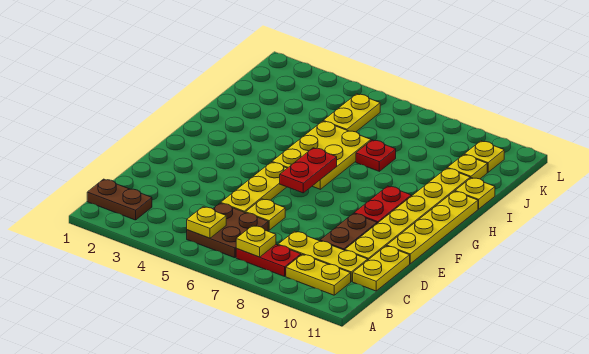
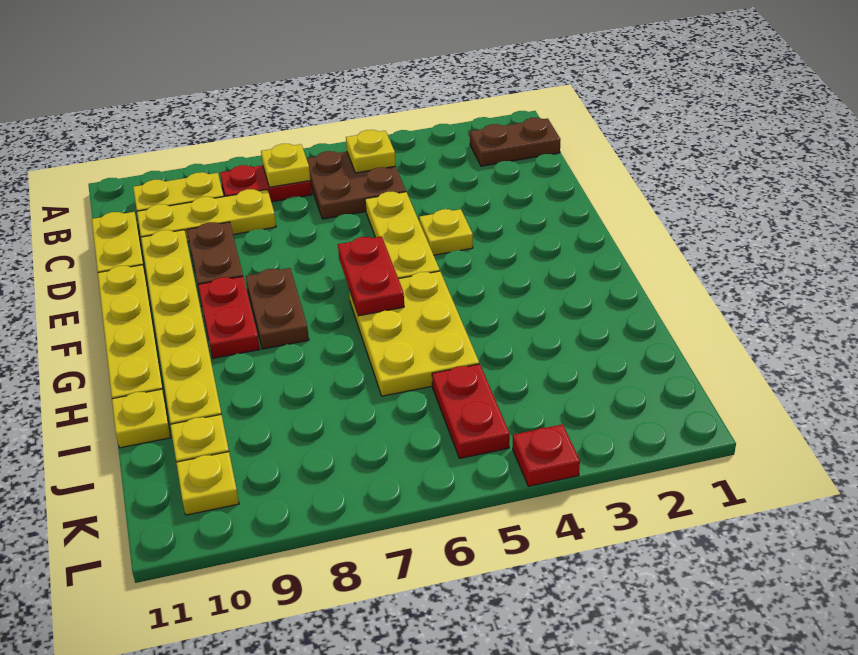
yellow 1x1 plate [246,199,285,230] -> yellow 1x1 plate moved to [419,209,473,255]
none -> brown 1x2 plate [246,268,309,349]
red 1x1 plate [356,140,396,171] -> red 1x1 plate moved to [513,424,580,486]
yellow 1x2 plate [324,94,380,132] -> red 1x2 plate [432,364,510,458]

